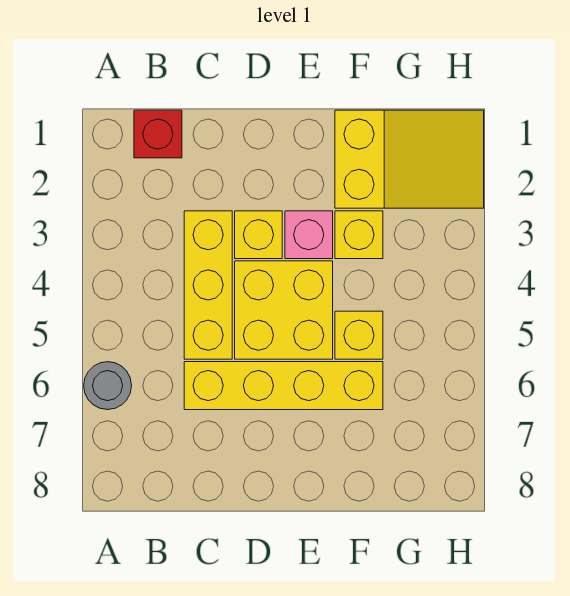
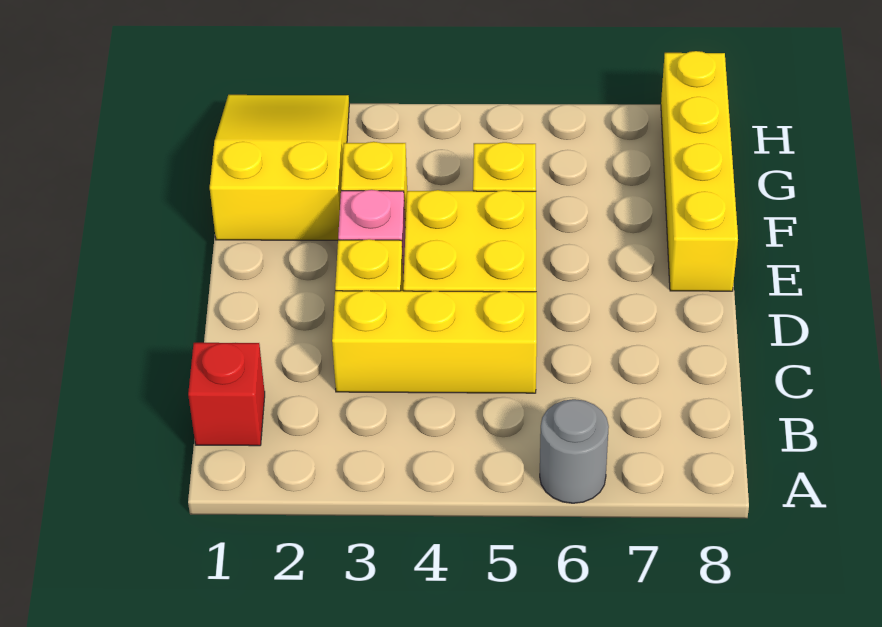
yellow 1x4 brick [184,362,383,410] -> yellow 1x4 brick moved to [661,51,738,291]

